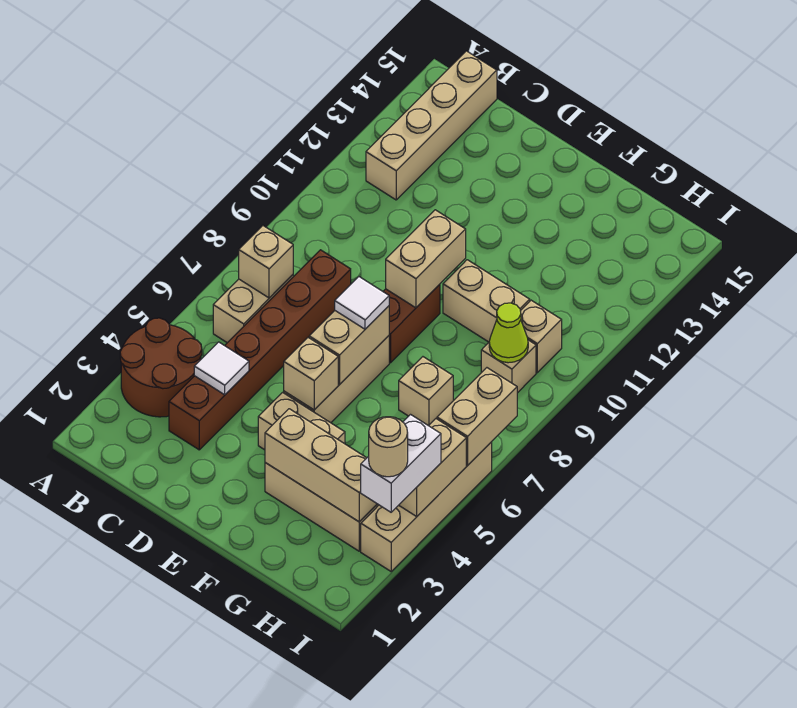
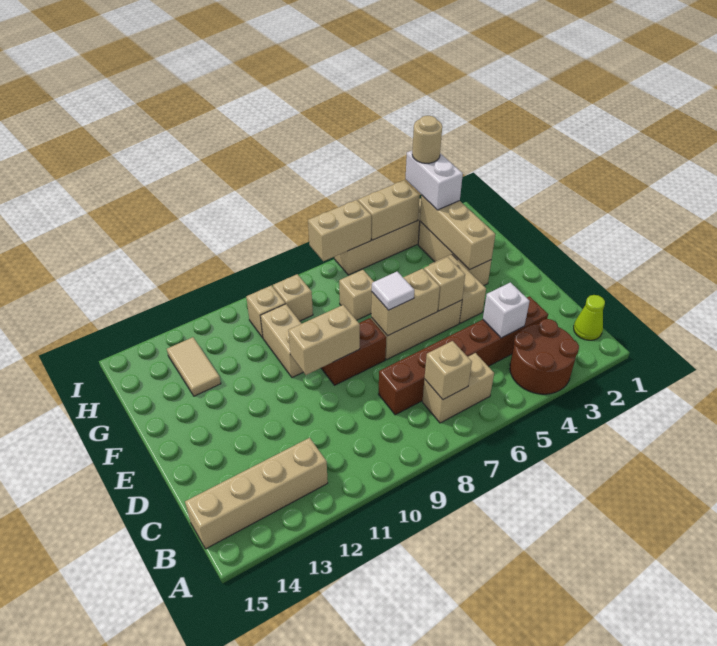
white 1x1 tile [194,342,249,395] -> white 1x1 brick [483,282,530,338]
none -> tan 1x2 tile [167,337,221,396]
lime 1x1 cone [489,303,528,363] -> lime 1x1 cone moved to [574,295,605,340]
white 1x2 brick [361,415,441,512] -> white 1x2 brick turned to [406,151,463,210]

